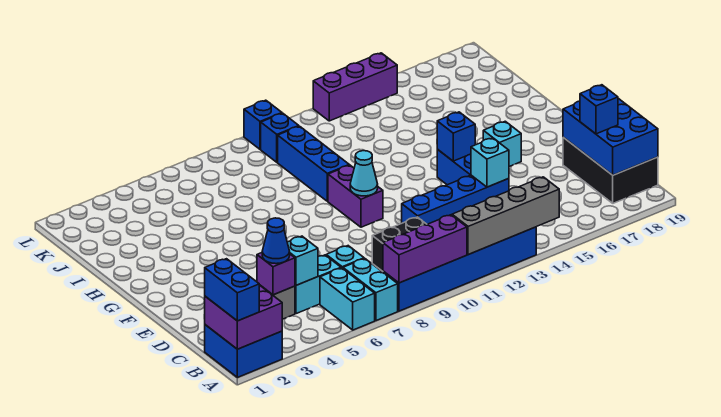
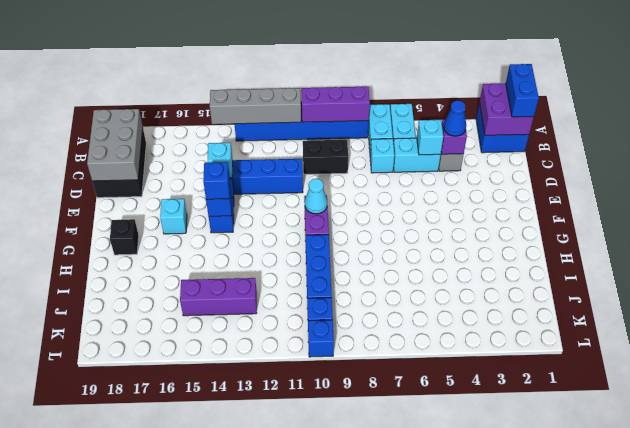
blue 2x3 brick [563,98,658,175] -> grey 2x3 brick [87,109,143,181]
blue 1x1 brick [580,85,618,134] -> blue 1x1 brick moved to [203,162,230,199]
none -> black 1x1 brick [110,219,139,255]
purple 1x3 brick [313,53,397,121] -> purple 1x3 brick moved to [180,278,257,316]

